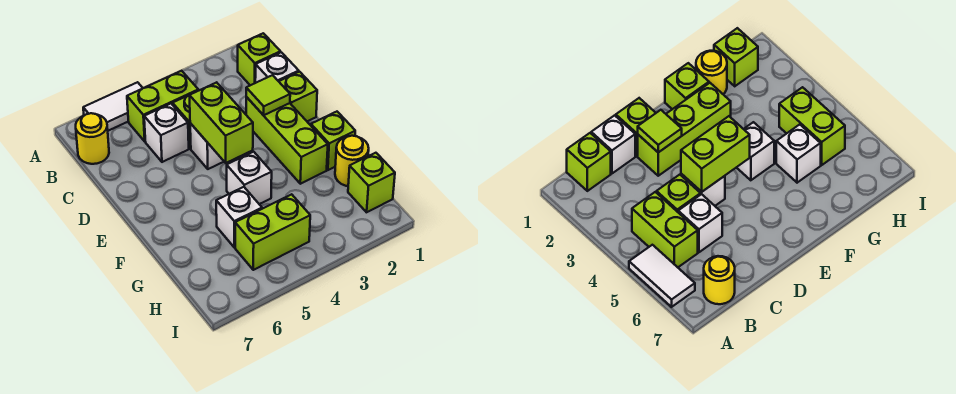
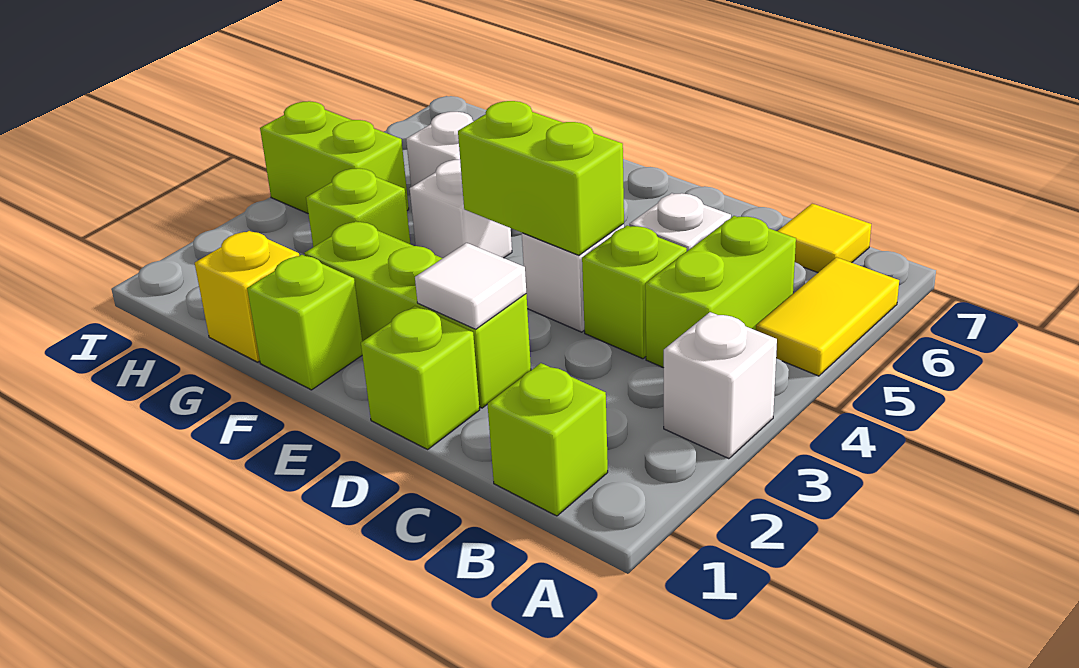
white 1x2 tile [83,82,143,131] -> yellow 1x2 tile [756,257,899,376]
yellow 1x1 round brick [76,113,109,164] -> yellow 1x1 tile [778,204,871,272]
white 1x1 brick [255,52,299,83] -> white 1x1 brick moved to [664,312,777,459]
lime 1x1 tile [246,75,290,115] -> white 1x1 tile [415,243,526,329]
yellow 1x1 round brick [335,136,369,186] -> yellow 1x1 brick [195,231,299,362]
lime 1x1 brick [348,153,395,212] -> lime 1x1 brick moved to [306,168,410,247]
lime 1x2 brick [235,194,310,270] -> lime 1x2 brick turned to [260,101,409,213]

